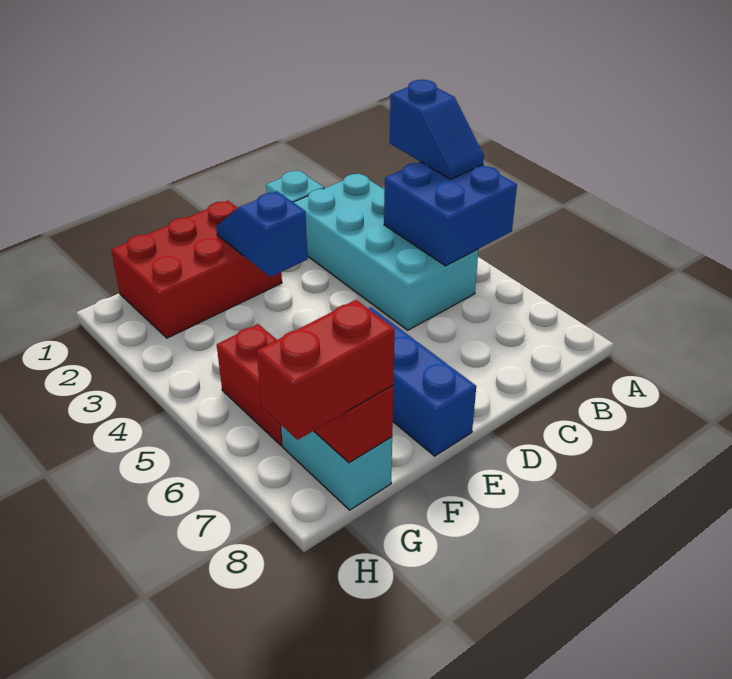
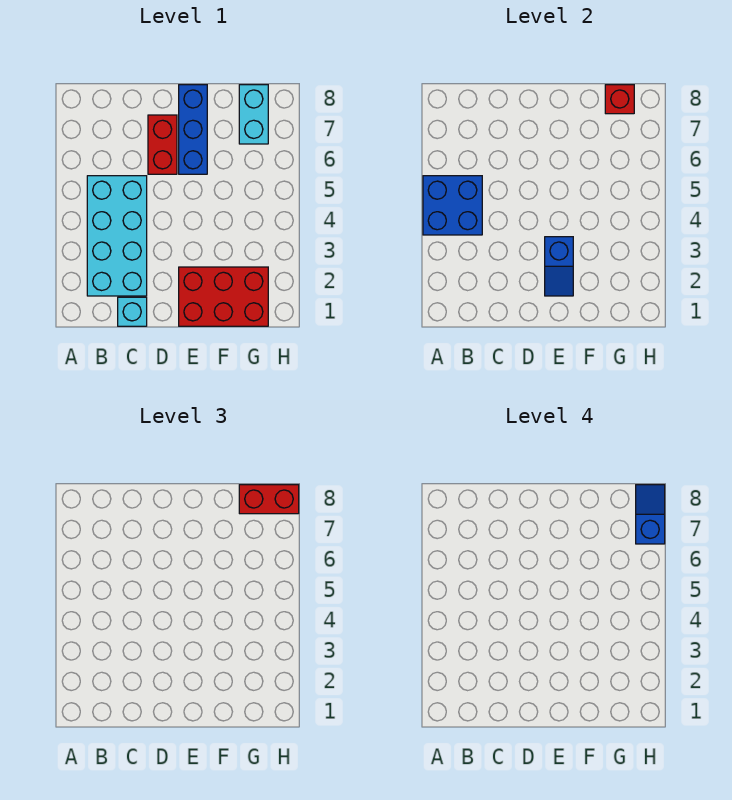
blue 1x2 slope [390,80,484,179] -> blue 1x2 slope moved to [636,485,665,544]
red 1x2 brick [217,324,283,446] -> red 1x2 brick moved to [148,115,177,174]

